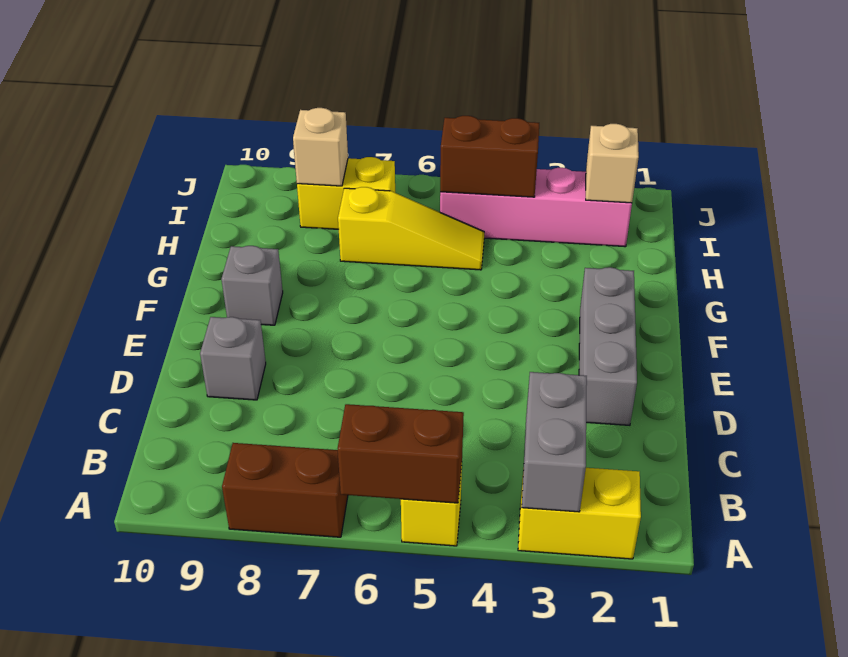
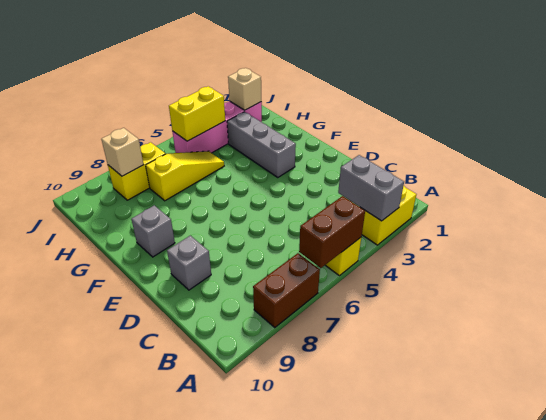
grey 1x3 brick [579,267,637,425] -> grey 1x3 brick moved to [227,112,296,178]
brown 1x2 brick [440,116,539,197] -> yellow 1x2 brick [169,86,225,141]

